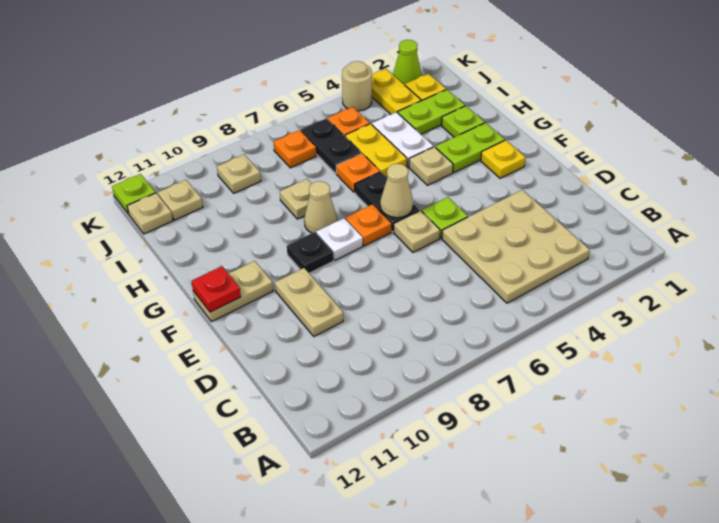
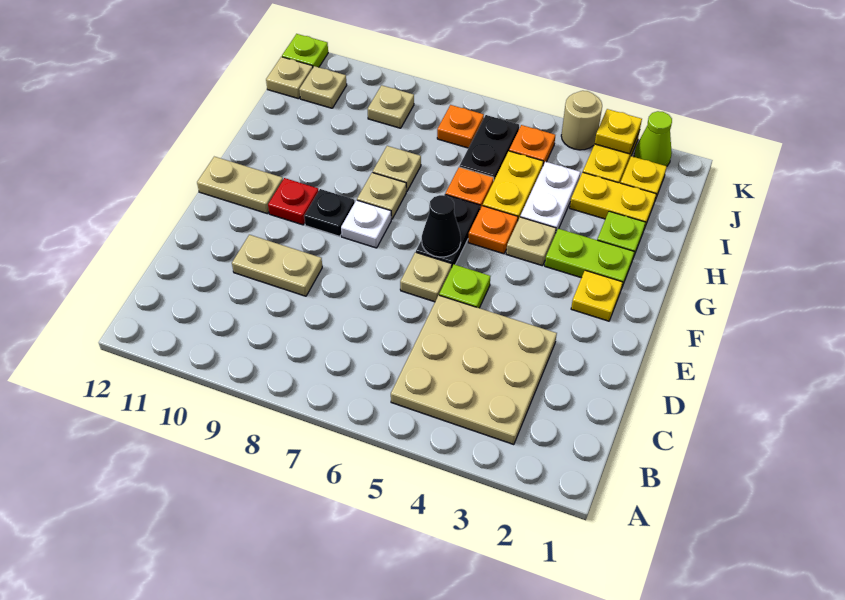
tan 1x2 plate [275,268,343,336] -> tan 1x2 plate turned to [232,235,322,296]
tan 1x1 cone [380,164,413,218] -> black 1x1 cone [422,195,461,257]
orange 1x1 plate [346,204,391,246] -> orange 1x1 plate moved to [468,206,518,254]
red 1x1 plate [192,266,241,312] -> red 1x1 plate moved to [268,178,318,225]
tan 1x1 cone [304,181,337,233] -> tan 1x1 plate [357,173,406,219]
lime 1x2 plate [398,90,465,134] -> yellow 1x2 plate [570,172,656,229]
none -> yellow 1x1 plate [595,109,642,154]

